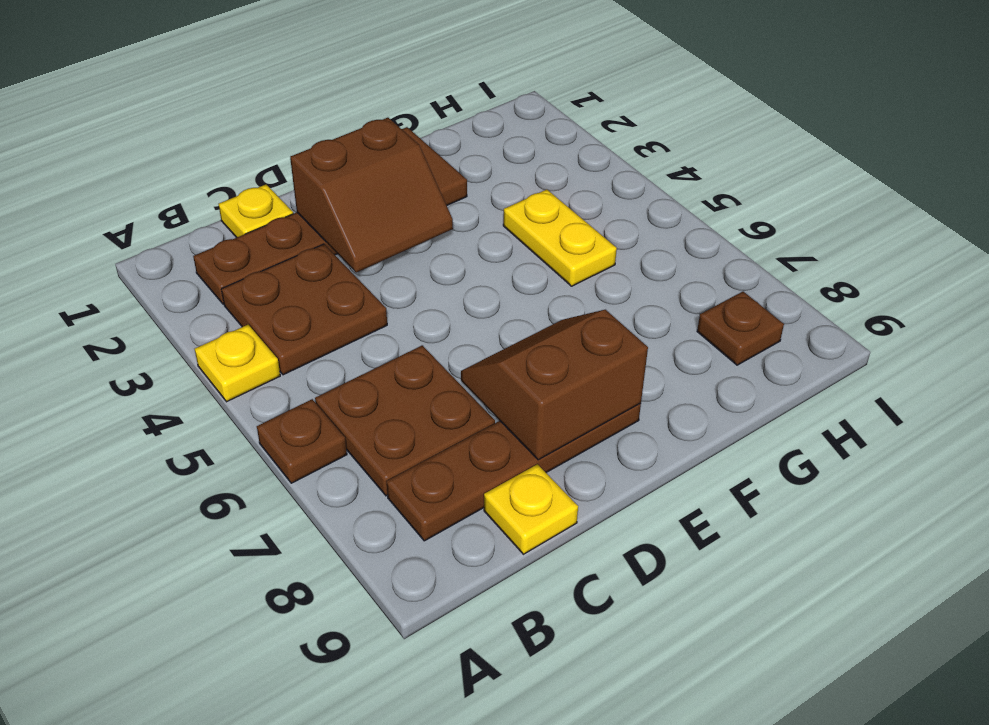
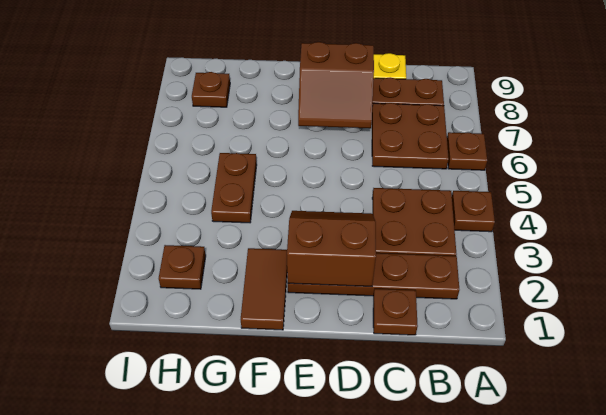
yellow 1x1 plate [195,325,280,402] -> brown 1x1 plate [452,191,495,232]
yellow 1x1 plate [219,185,293,238] -> brown 1x1 plate [373,289,418,335]
yellow 1x2 plate [503,189,617,286] -> brown 1x2 plate [211,153,257,223]
none -> brown 1x1 plate [159,245,206,289]

